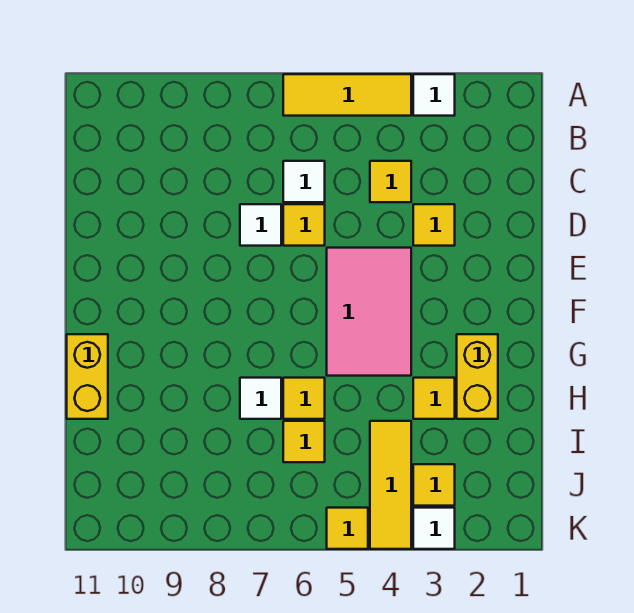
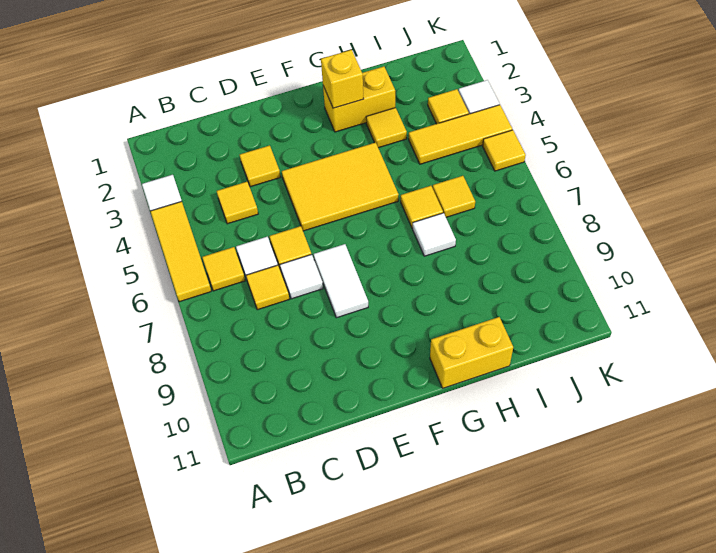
none -> yellow 1x1 tile [202,247,245,291]
none -> yellow 1x1 tile [246,265,289,310]
pink 2x3 tile [327,248,411,376] -> yellow 2x3 tile [282,142,399,231]
none -> white 1x2 tile [314,244,368,318]
none -> yellow 1x1 brick [321,50,363,108]

